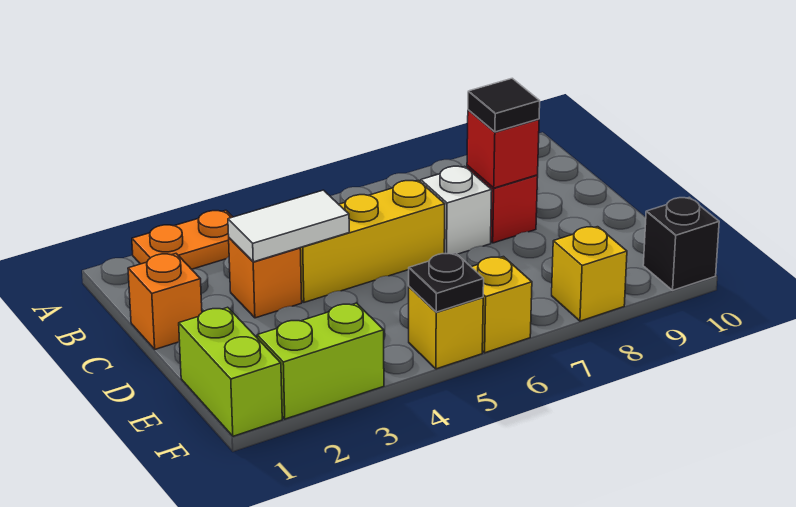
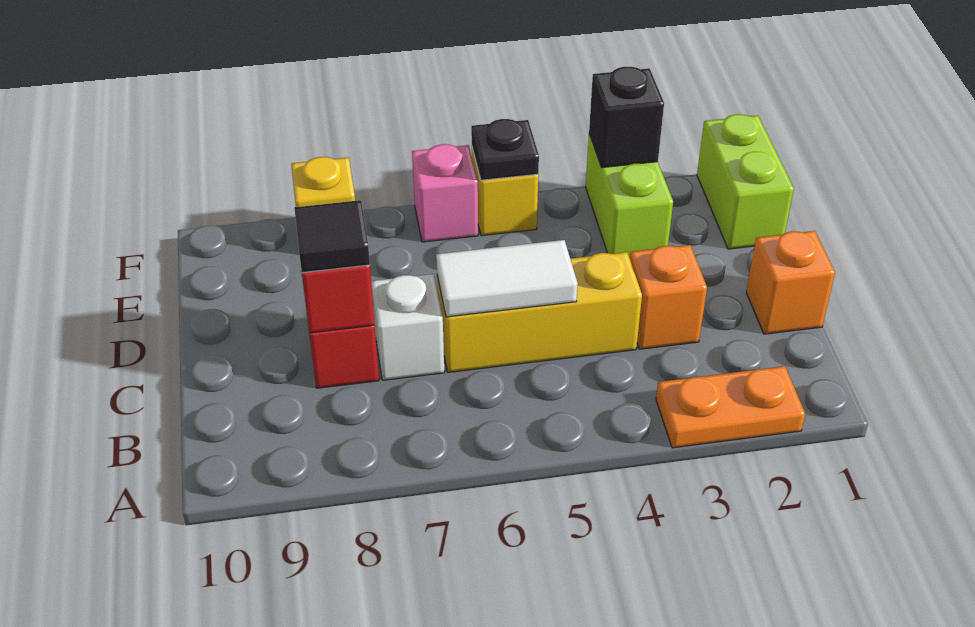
white 1x2 tile [228,190,349,262] -> white 1x2 tile moved to [436,240,578,317]
lime 1x2 brick [257,303,384,419] -> lime 1x2 brick turned to [586,134,673,258]
yellow 1x1 brick [472,257,532,353] -> pink 1x1 brick [412,144,478,242]
black 1x1 brick [643,197,719,290] -> black 1x1 brick moved to [589,67,664,168]

